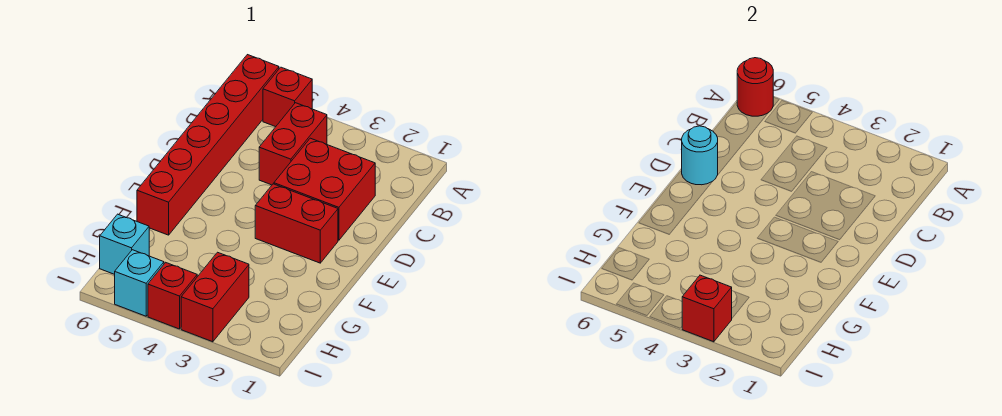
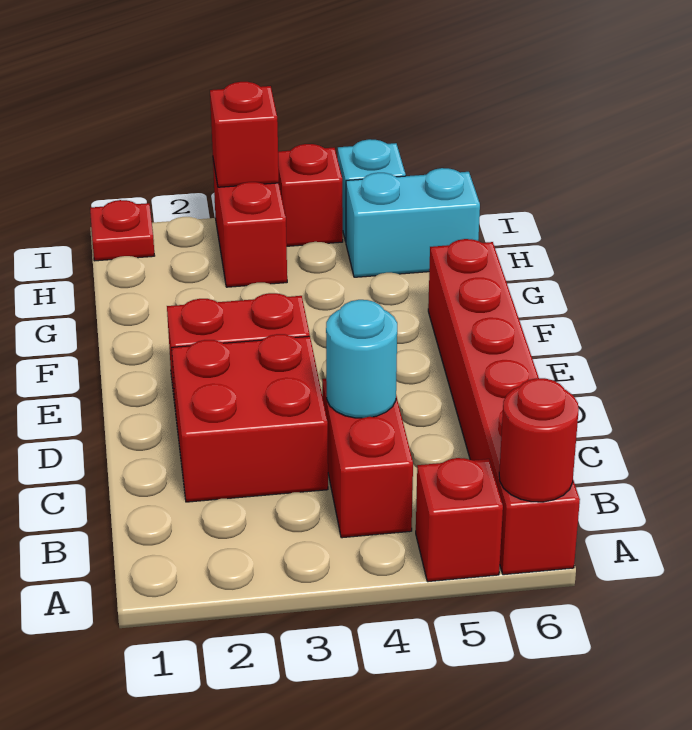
cyan 1x1 round brick [682,126,718,185] -> cyan 1x1 round brick moved to [326,300,397,418]
cyan 1x1 brick [100,214,149,274] -> cyan 1x2 brick [346,168,480,277]
none -> red 1x1 plate [90,200,155,261]

